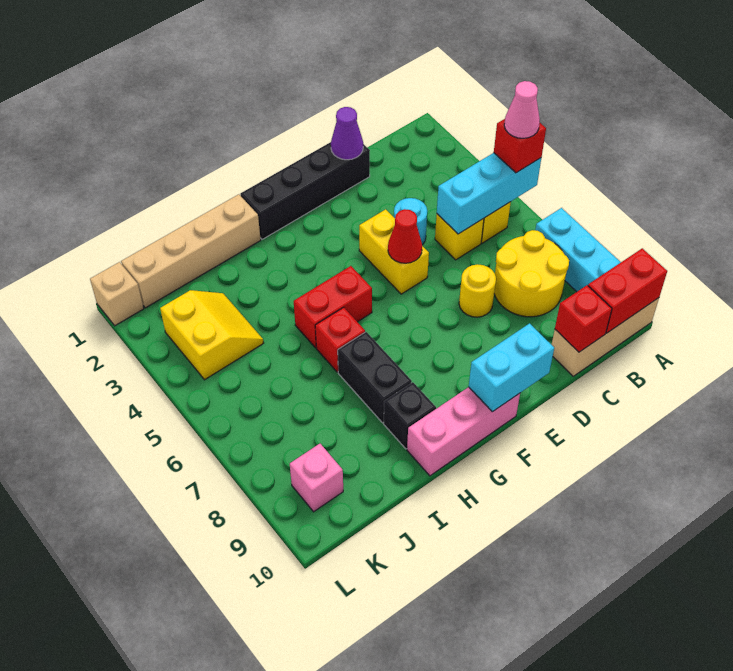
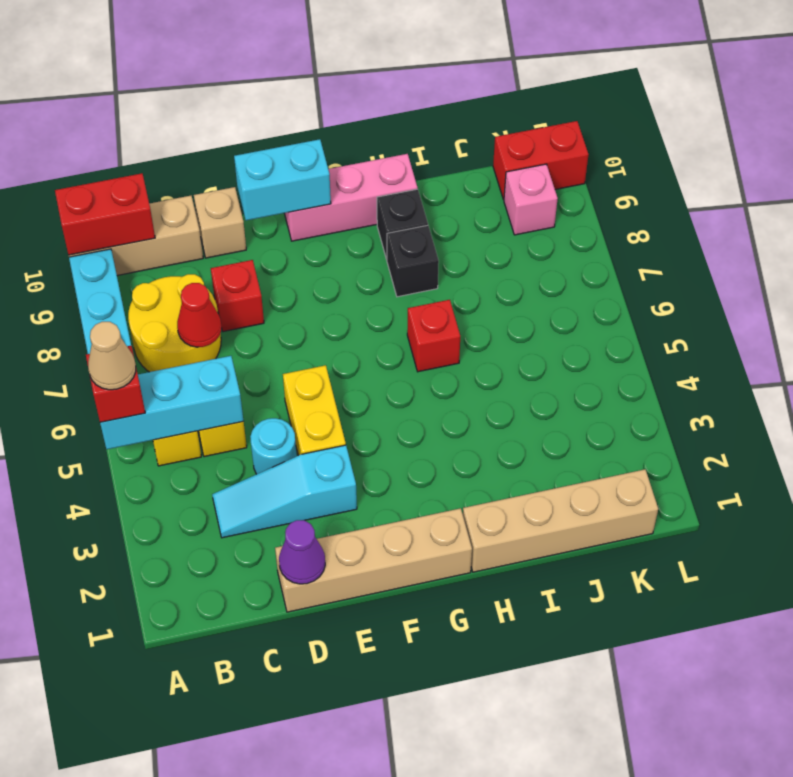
pink 1x1 cone [504,81,540,138] -> tan 1x1 cone [88,322,136,390]
none -> cyan 1x3 slope [212,445,357,538]
red 1x1 brick [555,285,612,352] -> red 1x1 brick moved to [211,260,264,332]
black 1x4 brick [240,142,370,239] -> tan 1x4 brick [275,508,472,612]
yellow 1x1 round brick [459,264,496,317] -> none
red 1x1 cone [388,209,422,263] -> red 1x1 cone moved to [177,283,221,347]
red 1x2 brick [294,266,372,348] -> red 1x2 brick moved to [493,121,589,200]
black 1x2 brick [338,332,412,423] -> black 1x1 brick [387,225,439,297]
yellow 2x2 slope [160,290,263,380] -> none
tan 1x1 brick [90,262,144,326] -> tan 1x1 brick moved to [194,187,246,258]

